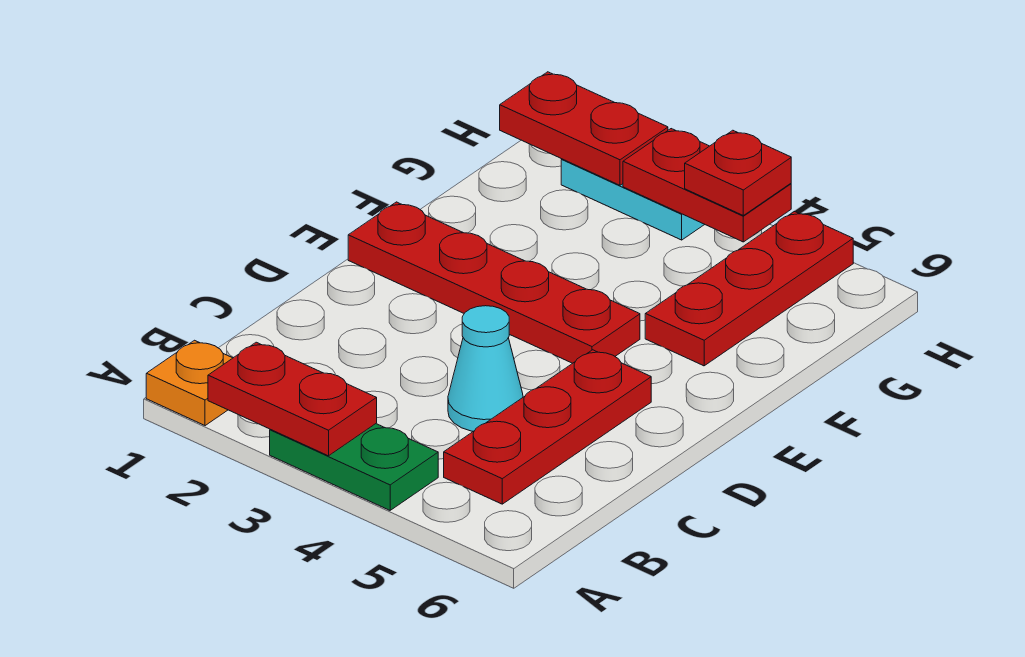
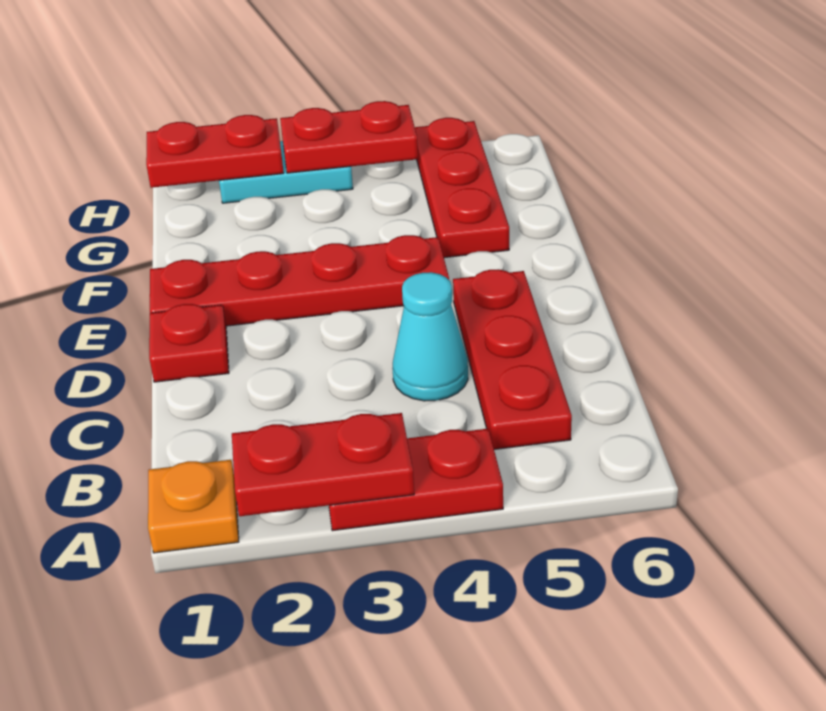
green 1x2 plate [270,424,438,510] -> red 1x2 plate [329,429,503,531]
red 1x1 plate [685,130,791,215] -> red 1x1 plate moved to [149,304,229,382]

